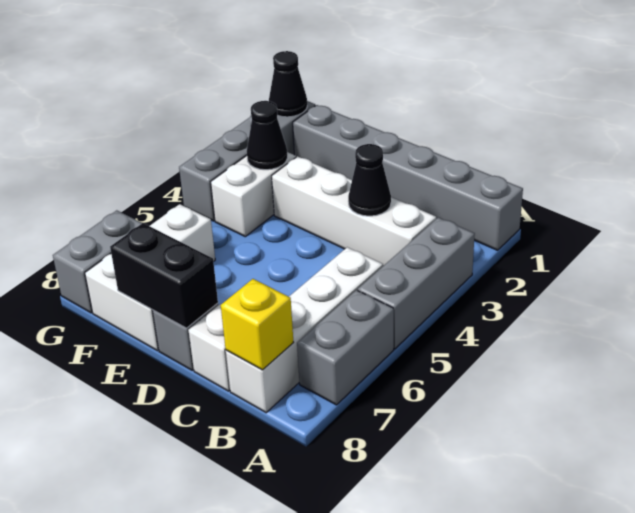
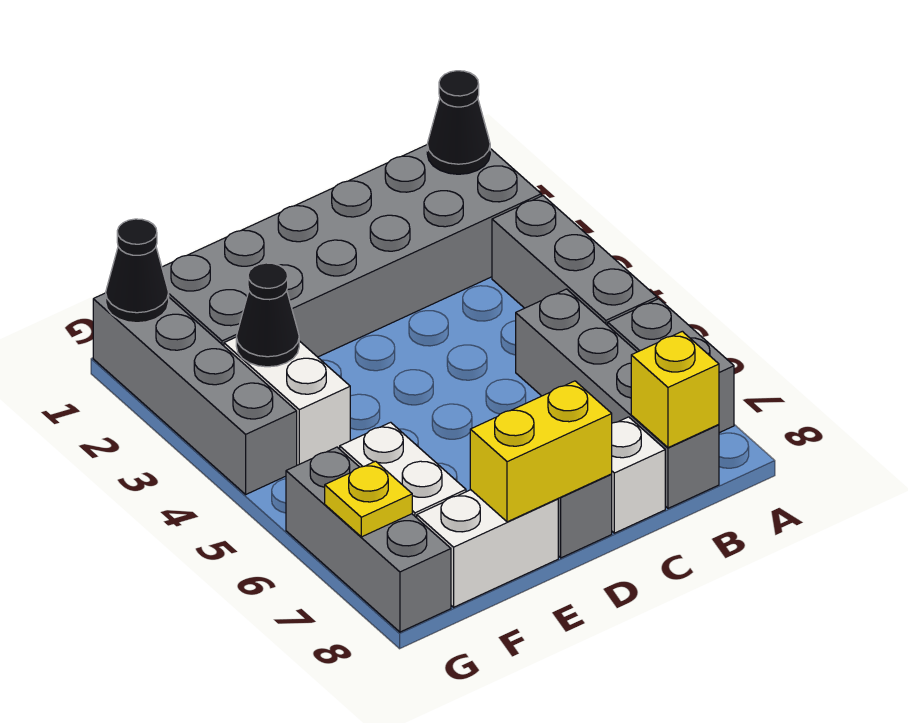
grey 1x6 brick [293,105,523,250] -> grey 2x6 brick [162,145,541,357]
white 1x4 brick [272,156,436,266] -> none
white 1x4 brick [226,247,383,413] -> grey 1x4 brick [516,289,719,508]
black 1x1 cone [348,144,391,216] -> black 1x1 cone moved to [427,71,490,174]
black 1x2 brick [110,223,218,328] -> yellow 1x2 brick [470,381,612,522]
grey 1x2 brick [53,210,142,313] -> grey 1x3 brick [286,447,451,632]
none -> yellow 1x1 plate [325,461,412,537]

